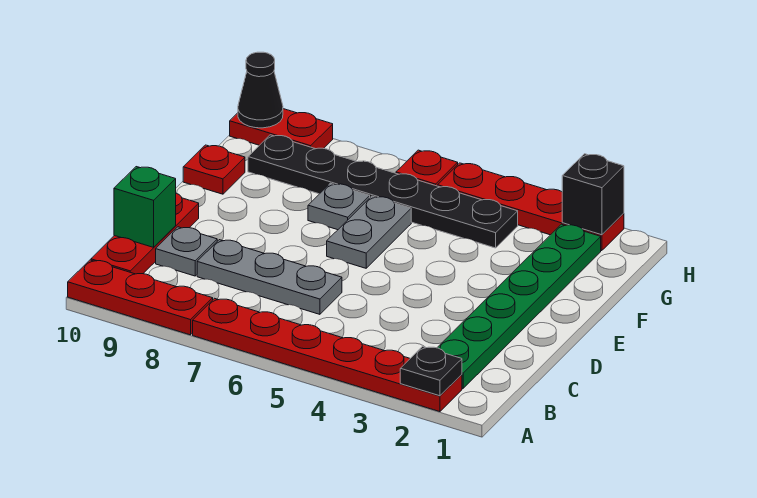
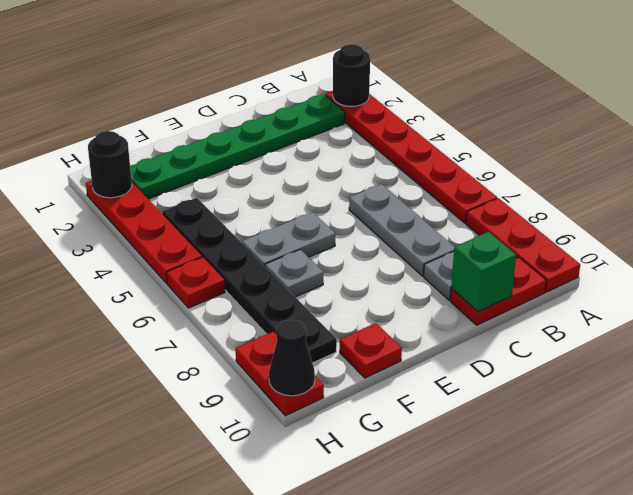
black 1x1 plate [400,347,462,396] -> black 1x1 round brick [333,44,370,107]
red 1x3 plate [91,193,199,274] -> red 1x2 plate [450,258,546,325]
black 1x1 brick [562,154,624,235] -> black 1x1 round brick [88,131,132,198]

